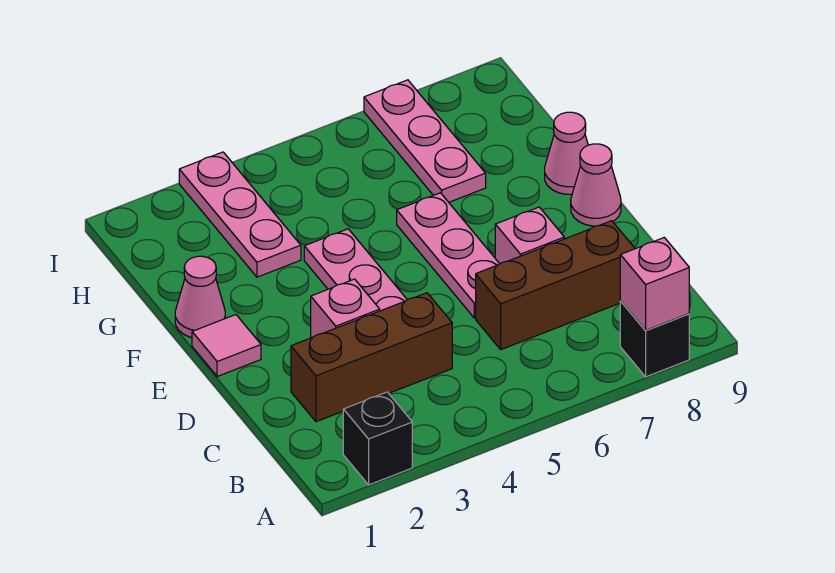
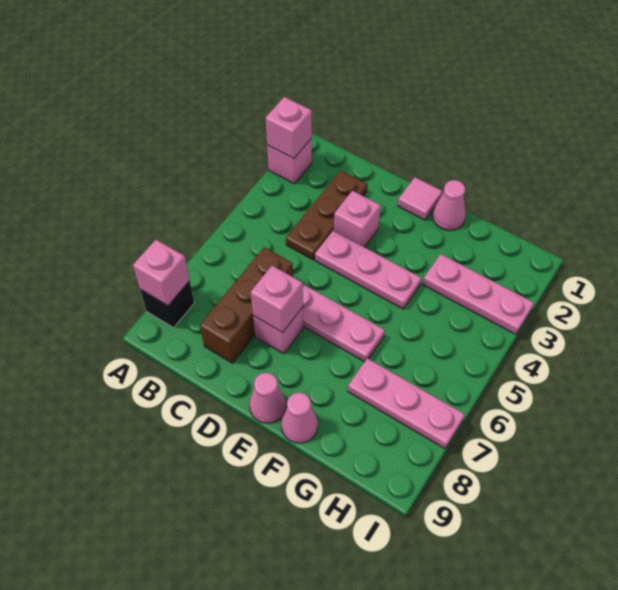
black 1x1 brick [343,392,412,485] -> pink 1x1 brick [267,138,312,184]
none -> pink 1x1 brick [266,97,312,159]
brown 1x3 brick [291,293,452,422] -> brown 1x3 plate [286,171,368,260]
none -> pink 1x1 brick [251,266,303,332]

